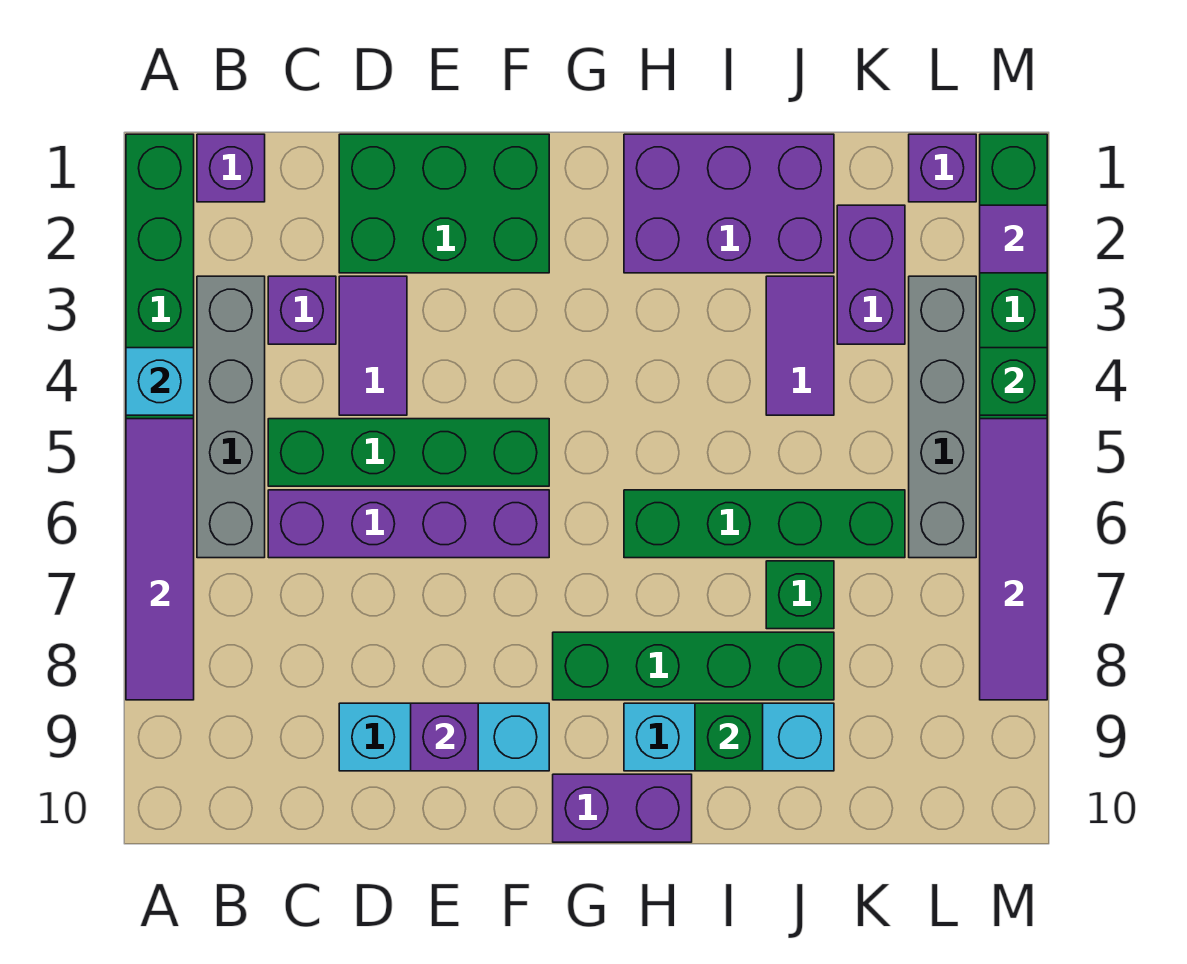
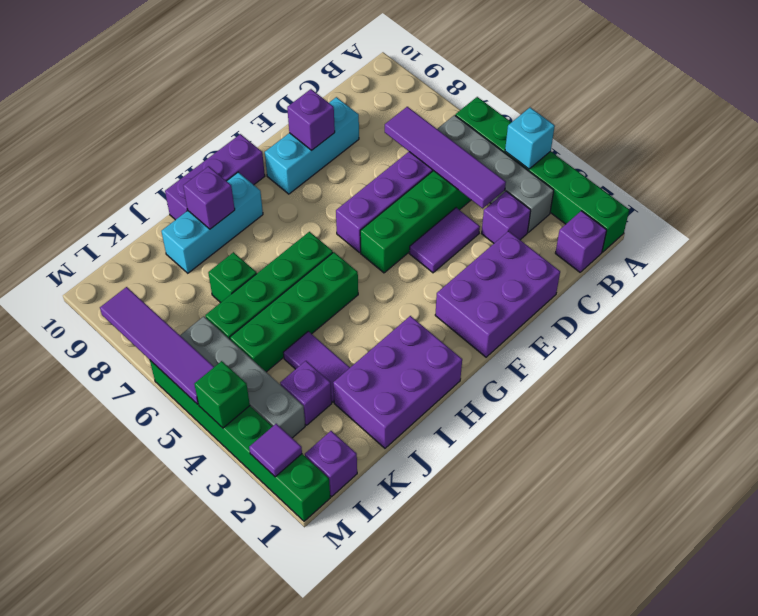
purple 1x4 tile [126,419,194,700] -> purple 1x4 tile moved to [385,107,506,208]
green 2x3 brick [339,134,549,273] -> purple 2x3 brick [435,231,560,357]
purple 1x2 tile [339,276,407,415] -> purple 1x2 tile turned to [409,208,480,273]
green 1x4 brick [553,632,834,700] -> green 1x4 brick moved to [230,252,358,372]
purple 1x2 brick [553,774,692,842] -> purple 1x3 brick [165,134,265,220]
green 1x1 brick [695,703,763,771] -> purple 1x1 brick [183,166,235,229]
purple 1x2 brick [837,205,905,344] -> purple 1x1 brick [280,361,332,425]

